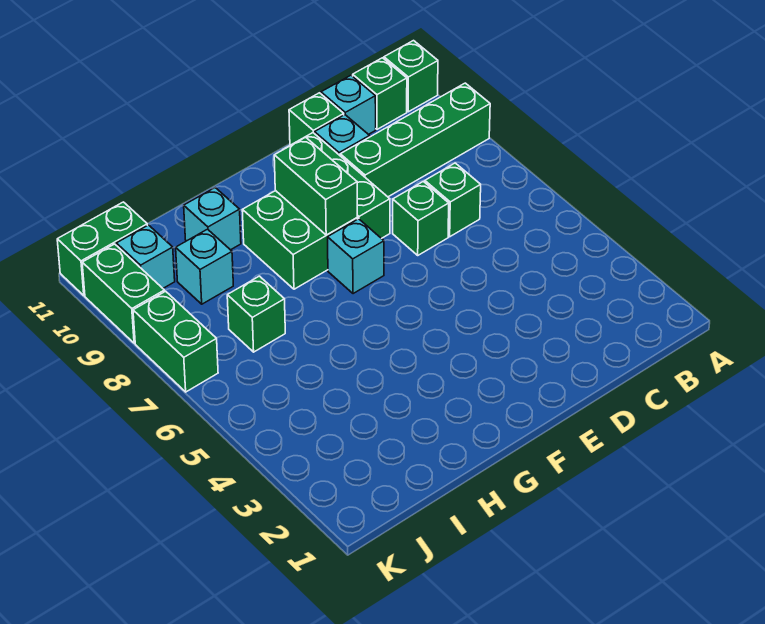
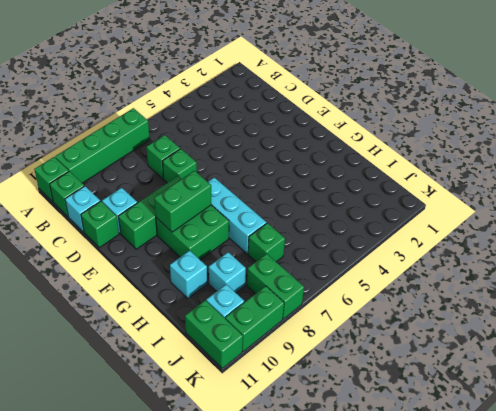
green 1x4 brick [340,83,490,197] -> green 1x4 brick turned to [55,108,150,183]
cyan 1x1 brick [328,219,384,294] -> cyan 1x3 brick [208,178,266,254]
green 1x2 brick [133,291,218,392] -> green 1x2 brick turned to [247,254,304,319]

